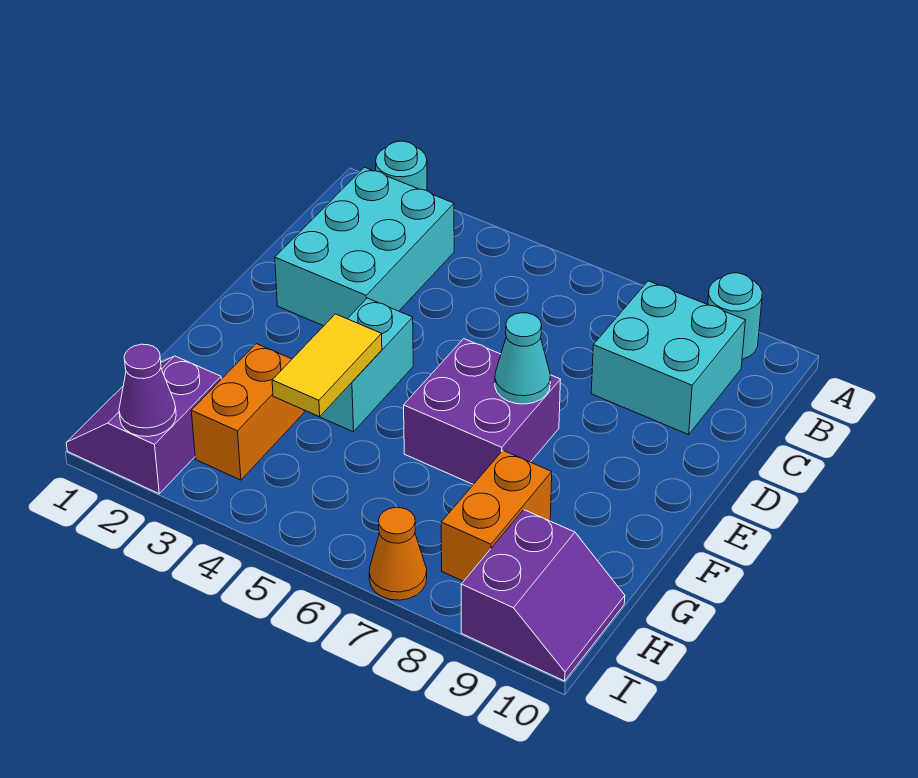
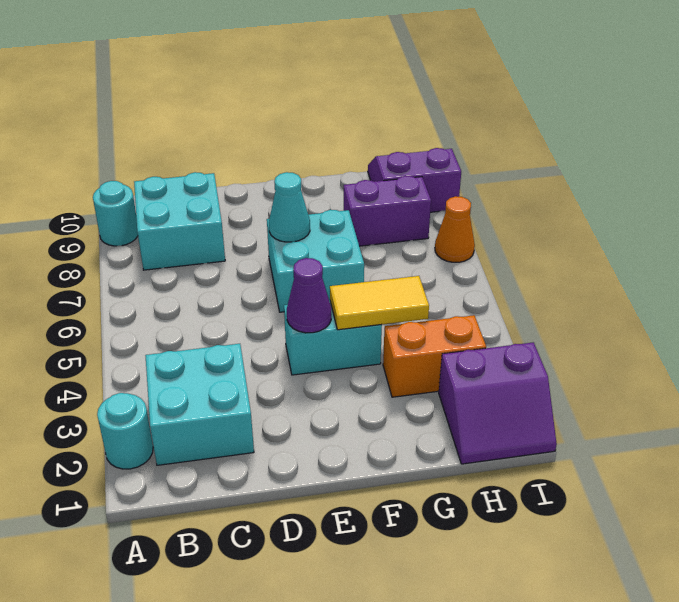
cyan 2x3 brick [275,167,454,326] -> cyan 2x2 brick [145,344,254,465]
purple 2x2 brick [404,339,561,485] -> cyan 2x2 brick [267,210,364,312]
orange 1x2 brick [441,451,552,581] -> purple 1x2 brick [344,176,431,246]
purple 1x1 cone [119,344,176,437] -> purple 1x1 cone moved to [287,258,331,333]

